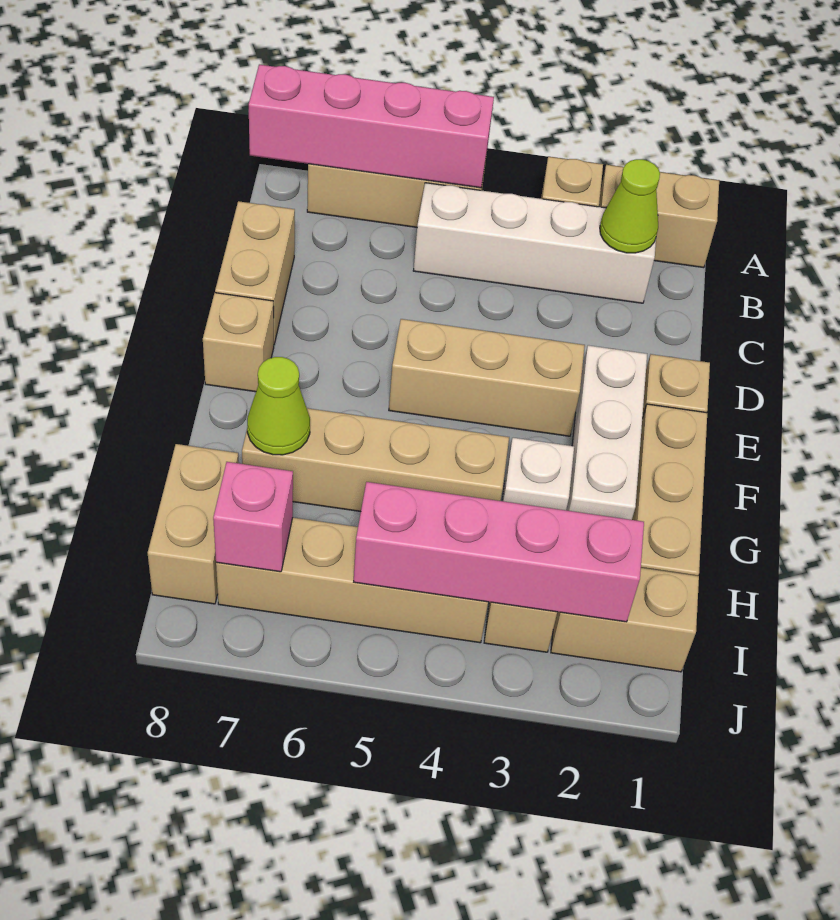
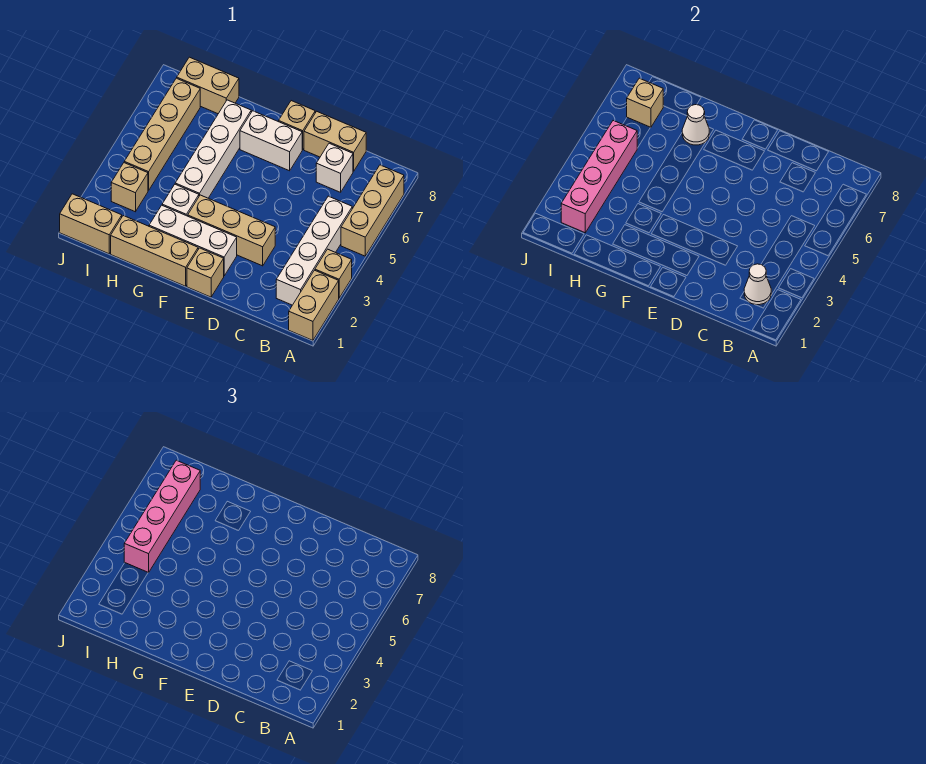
pink 1x4 brick [249,65,494,188] -> pink 1x4 brick moved to [124,460,200,572]
lime 1x1 cone [600,159,660,253] -> white 1x1 cone [744,264,771,305]
none -> white 1x1 brick [316,143,353,192]
tan 1x3 brick [389,319,585,436] -> tan 1x3 brick turned to [188,195,275,266]
none -> white 1x2 brick [240,111,302,171]
tan 1x4 brick [242,408,509,511] -> white 1x4 brick [175,100,251,198]
lime 1x1 cone [247,357,310,455] -> white 1x1 cone [682,105,709,145]
tan 1x2 brick [551,568,699,672] -> tan 1x2 brick turned to [60,194,122,254]
pink 1x1 brick [213,462,293,572] -> tan 1x1 brick [627,78,663,128]

